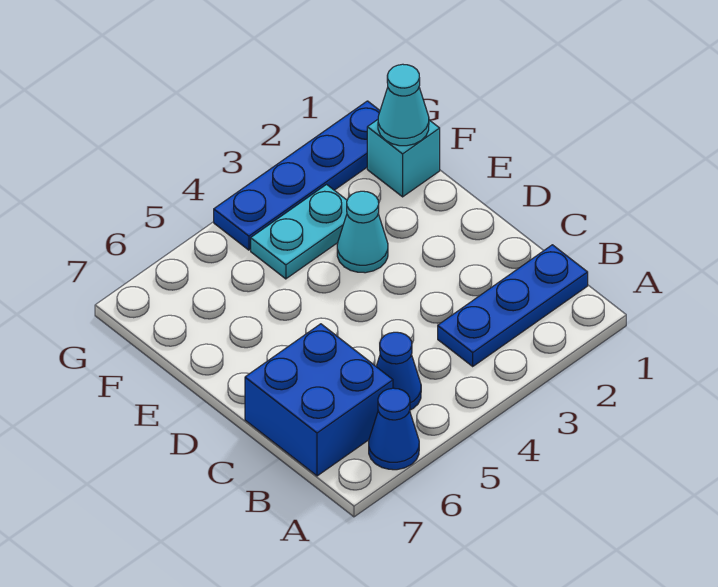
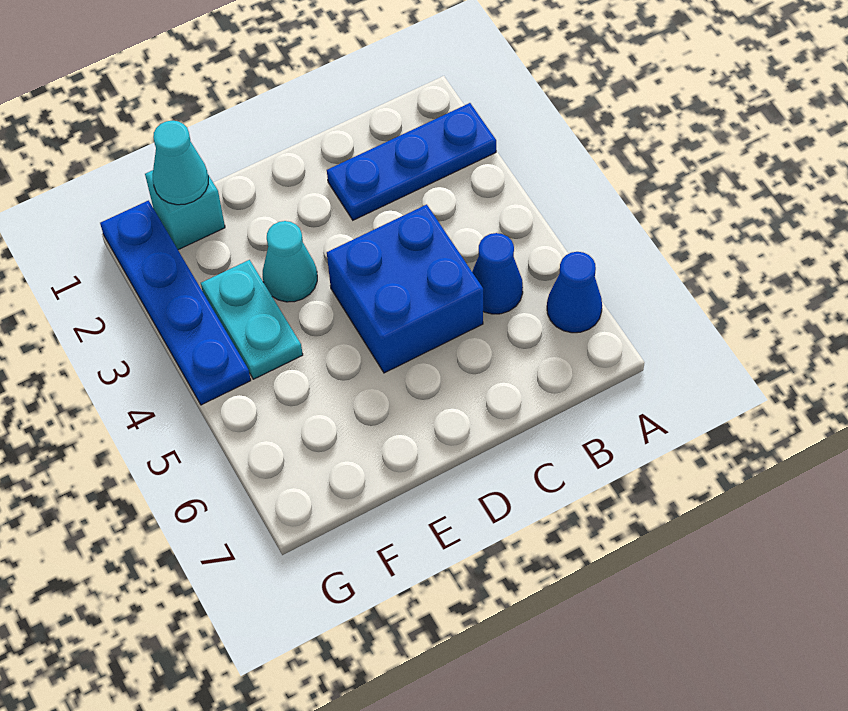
blue 1x3 plate [438,245,588,366] -> blue 1x3 plate turned to [327,103,496,220]
blue 2x2 brick [245,324,393,476] -> blue 2x2 brick moved to [327,205,483,373]

